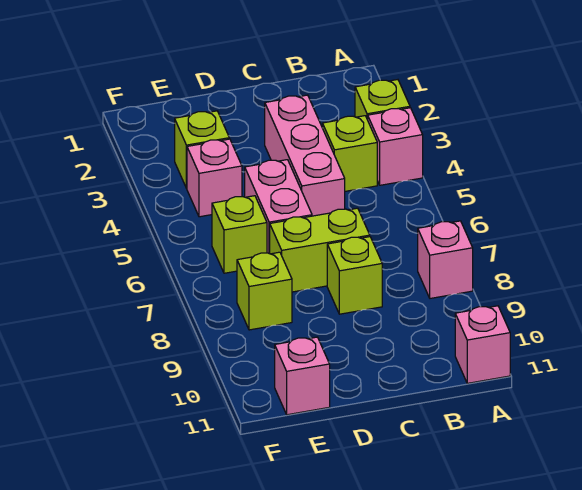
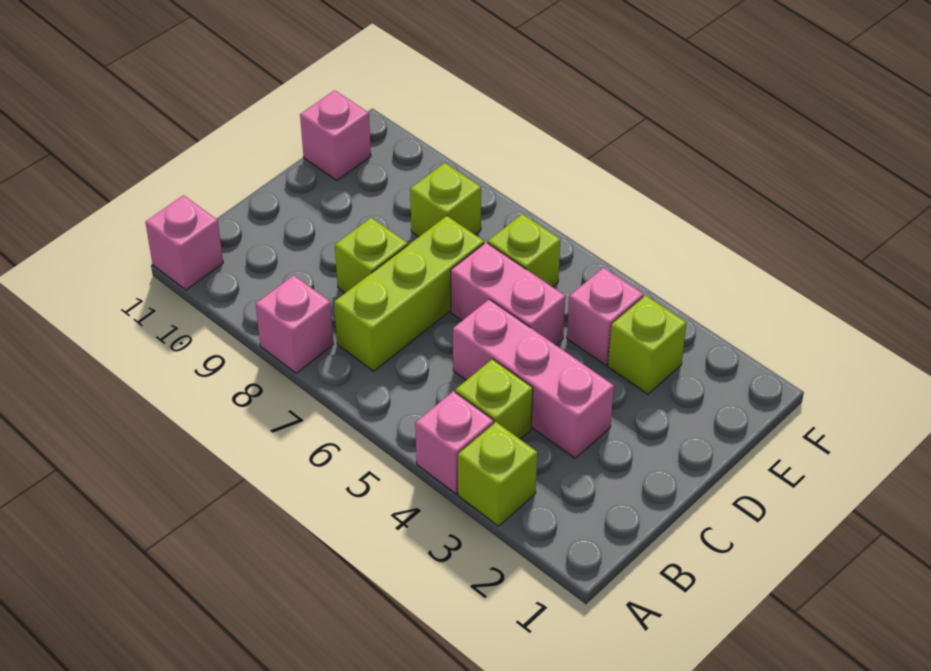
lime 1x2 brick [270,208,370,292] -> lime 1x3 brick [334,216,484,371]

